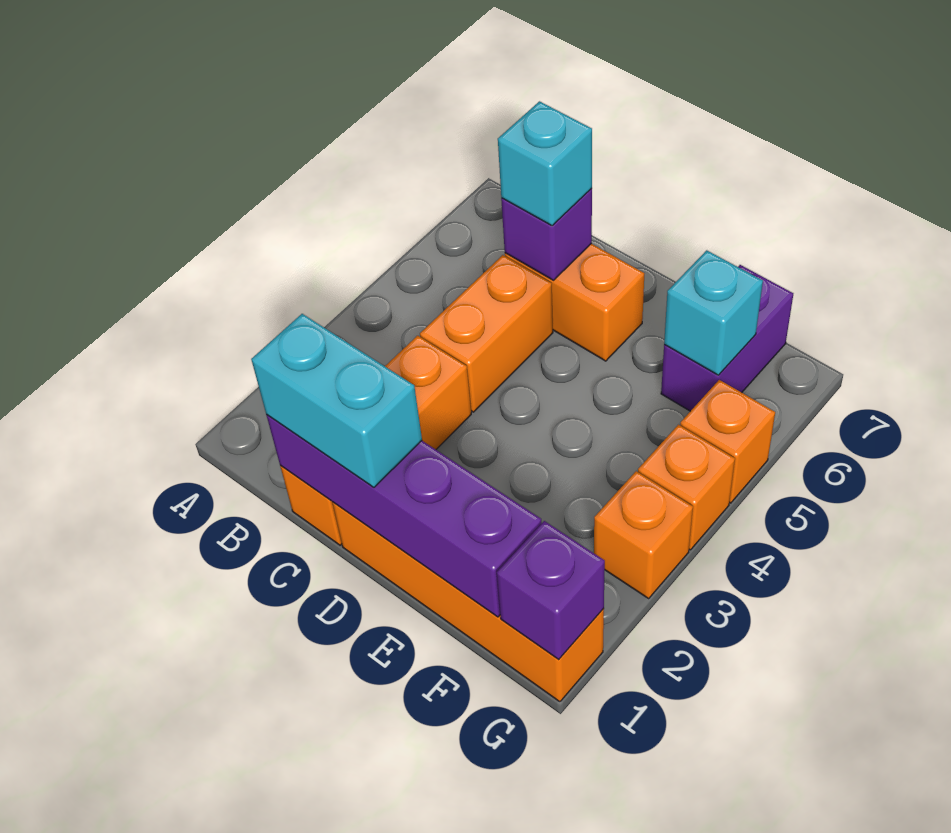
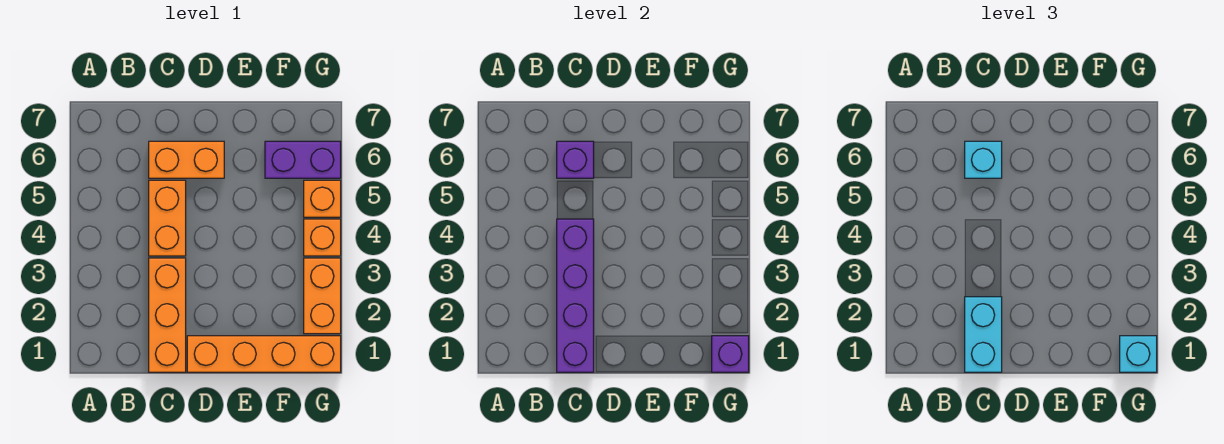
purple 1x4 brick [267,415,542,617] -> purple 1x4 brick turned to [557,219,594,372]
cyan 1x2 brick [251,314,422,487] -> cyan 1x2 brick turned to [965,297,1002,372]
purple 1x2 brick [661,265,793,411] -> purple 1x2 brick turned to [265,141,341,178]
cyan 1x1 brick [664,250,763,375] -> cyan 1x1 brick moved to [1120,336,1157,372]
orange 1x1 brick [594,471,693,598] -> orange 1x2 brick [304,258,341,334]

